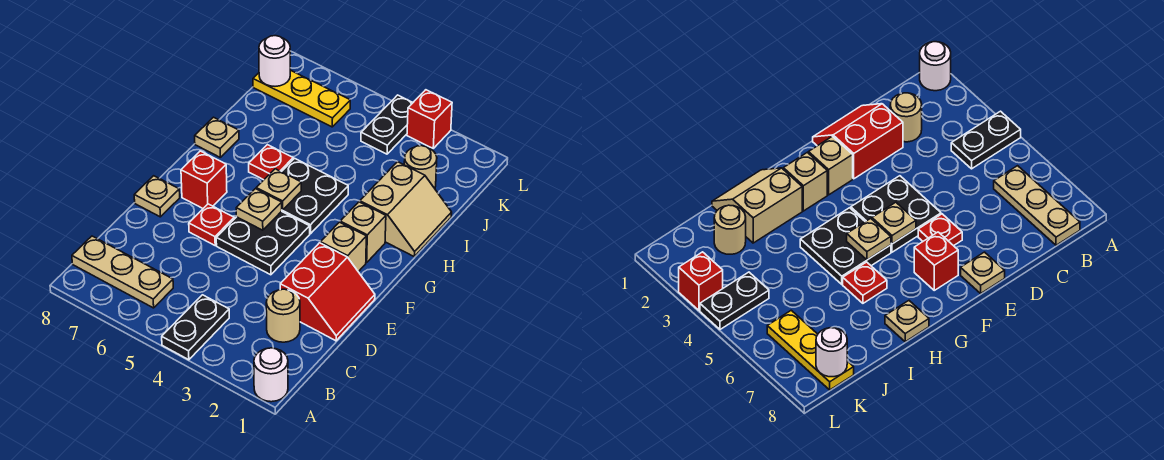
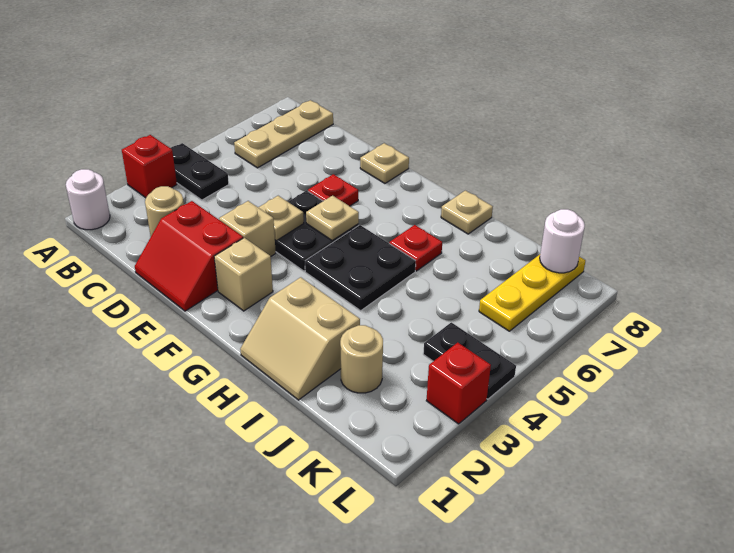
red 1x1 brick [181,151,227,208] -> red 1x1 brick moved to [122,135,177,198]
tan 1x1 brick [340,202,386,263] -> tan 1x1 brick moved to [219,201,276,256]
tan 1x1 plate [256,169,301,210] -> tan 1x1 plate moved to [258,196,304,241]

